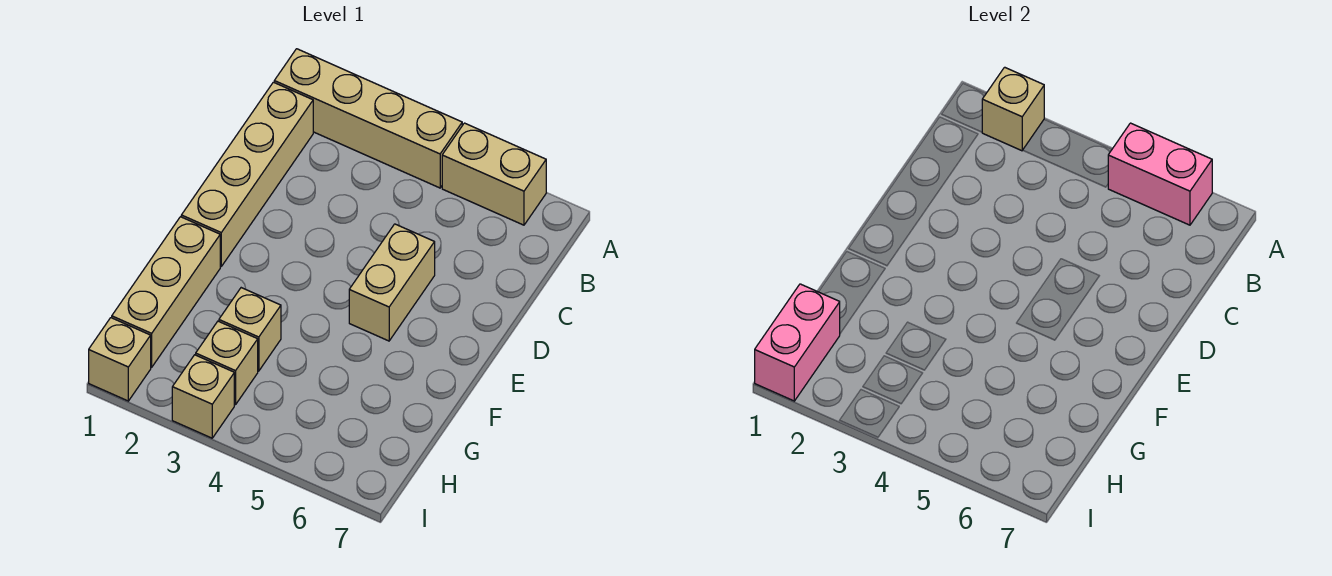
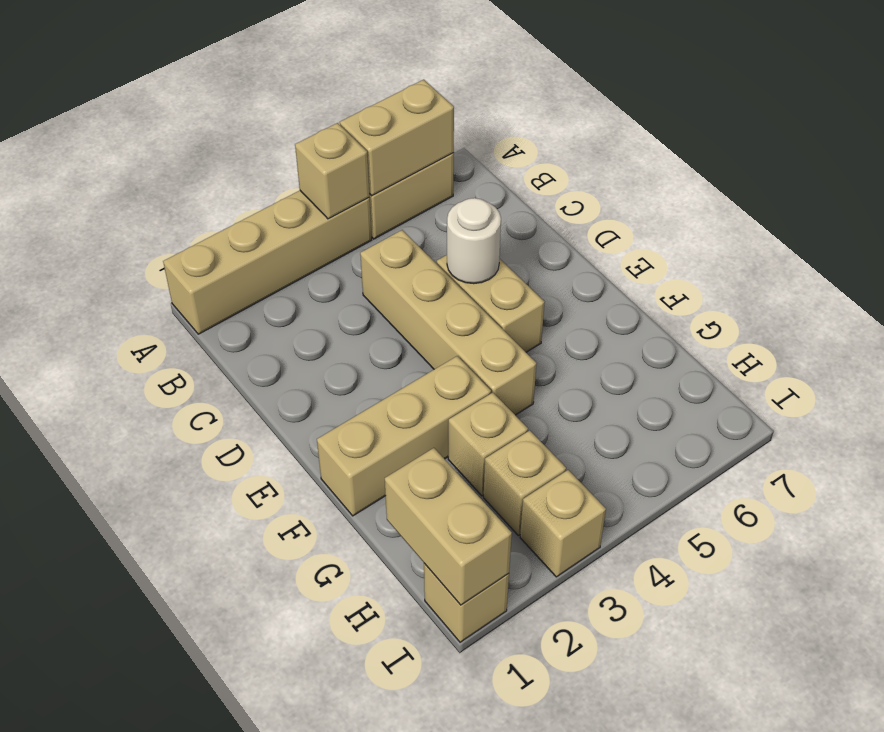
tan 1x1 brick [982,67,1044,151] -> tan 1x1 brick moved to [295,123,370,219]
pink 1x2 brick [1108,123,1212,225] -> tan 1x2 brick [340,80,454,196]
tan 1x4 brick [181,82,313,266] -> tan 1x4 brick moved to [360,230,537,415]
none -> white 1x1 round brick [447,198,501,284]
tan 1x3 brick [112,217,220,367] -> tan 1x3 brick turned to [317,356,491,516]
pink 1x2 brick [755,284,840,401] -> tan 1x2 brick [385,448,512,605]

